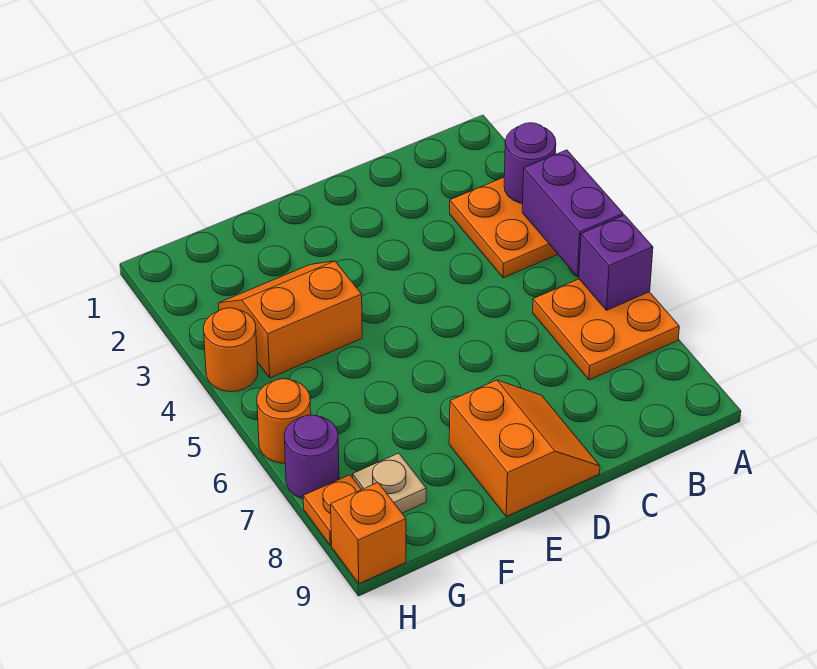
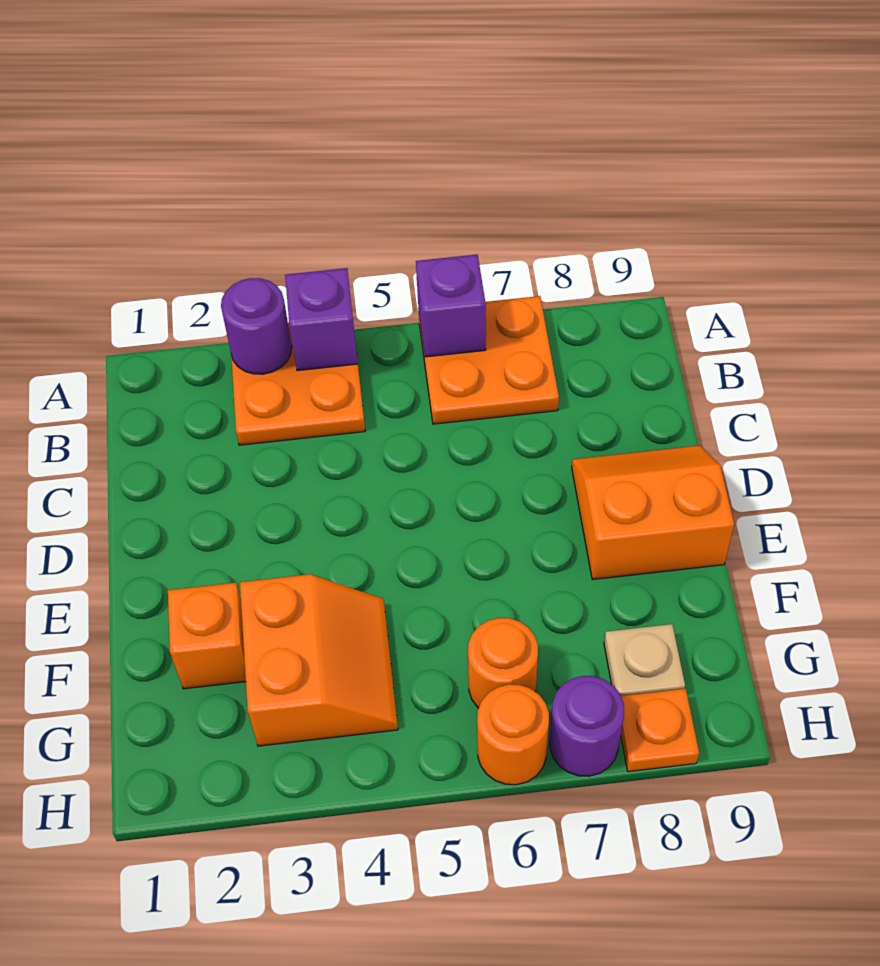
purple 1x2 brick [522,150,623,277] -> purple 1x1 brick [285,268,358,371]
orange 2x2 slope [218,261,362,378] -> orange 2x2 slope turned to [240,574,398,746]
orange 1x1 round brick [204,308,258,392] -> orange 1x1 round brick moved to [468,618,538,708]
orange 1x1 brick [331,483,406,584] -> orange 1x1 brick moved to [168,583,246,689]

